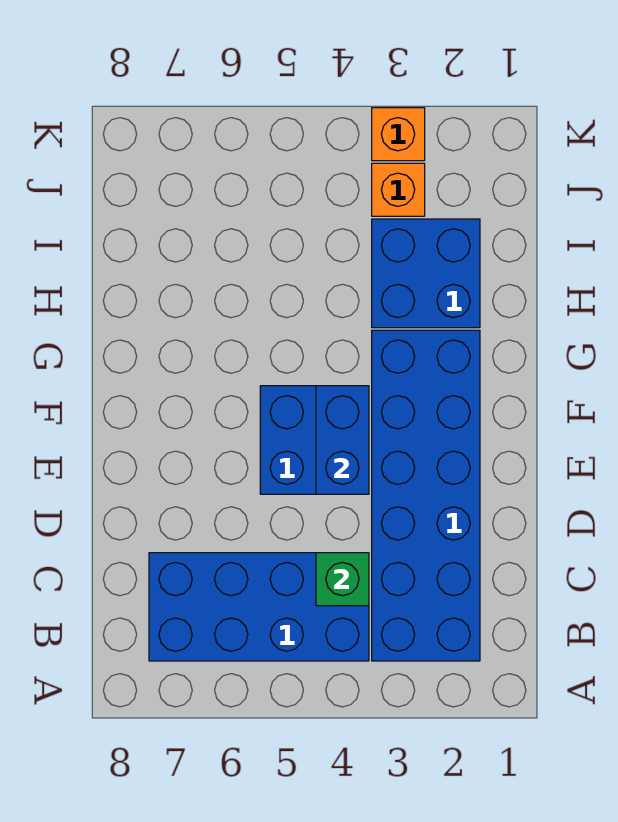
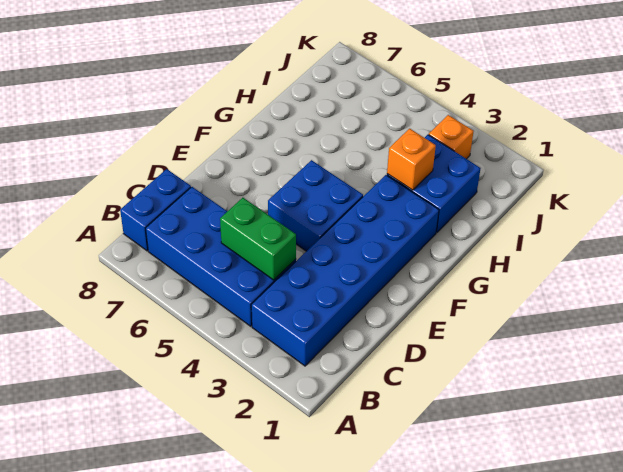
green 1x1 brick [316,553,369,606] -> green 1x2 brick [220,198,296,280]
blue 1x2 brick [316,386,369,494] -> blue 1x2 brick moved to [120,169,191,251]
orange 1x1 brick [372,108,425,161] -> orange 1x1 brick moved to [387,129,436,190]

